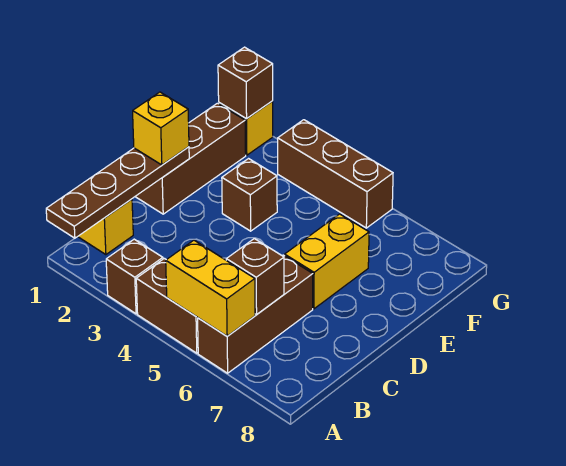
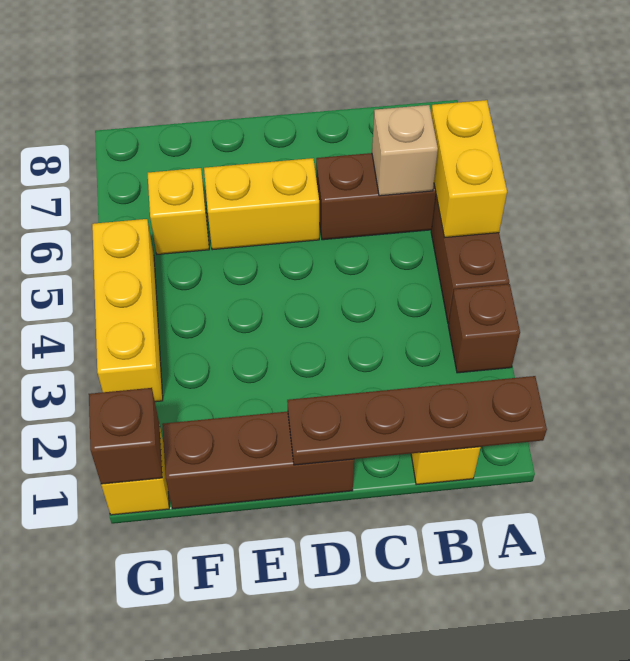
brown 1x1 brick [226,239,284,315] -> tan 1x1 brick [372,105,438,196]
yellow 1x1 brick [133,92,189,165] -> yellow 1x1 brick moved to [148,168,209,254]
brown 1x1 brick [222,159,277,231] -> none
brown 1x3 brick [278,120,393,228] -> yellow 1x3 brick [92,219,163,402]

